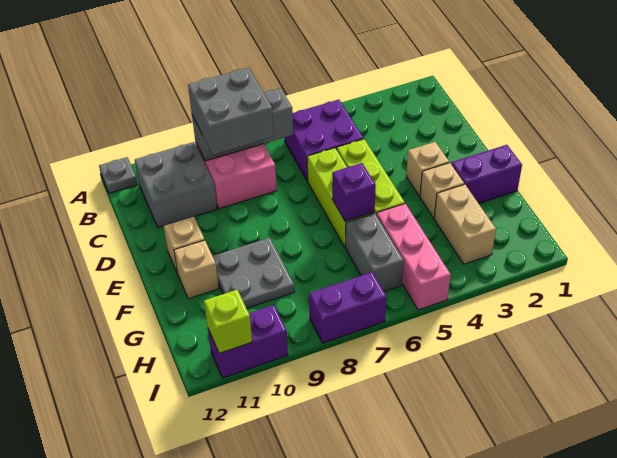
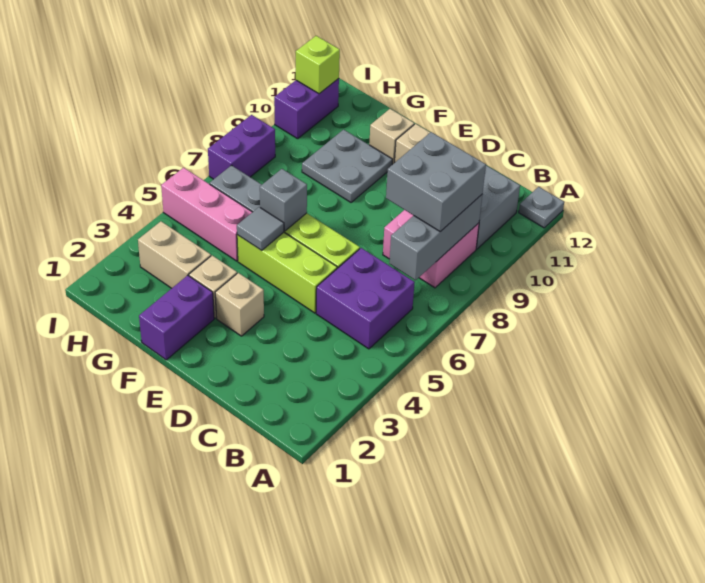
none -> grey 1x1 tile [237,207,284,251]
purple 1x1 brick [332,163,376,221] -> grey 1x1 brick [260,169,307,231]

